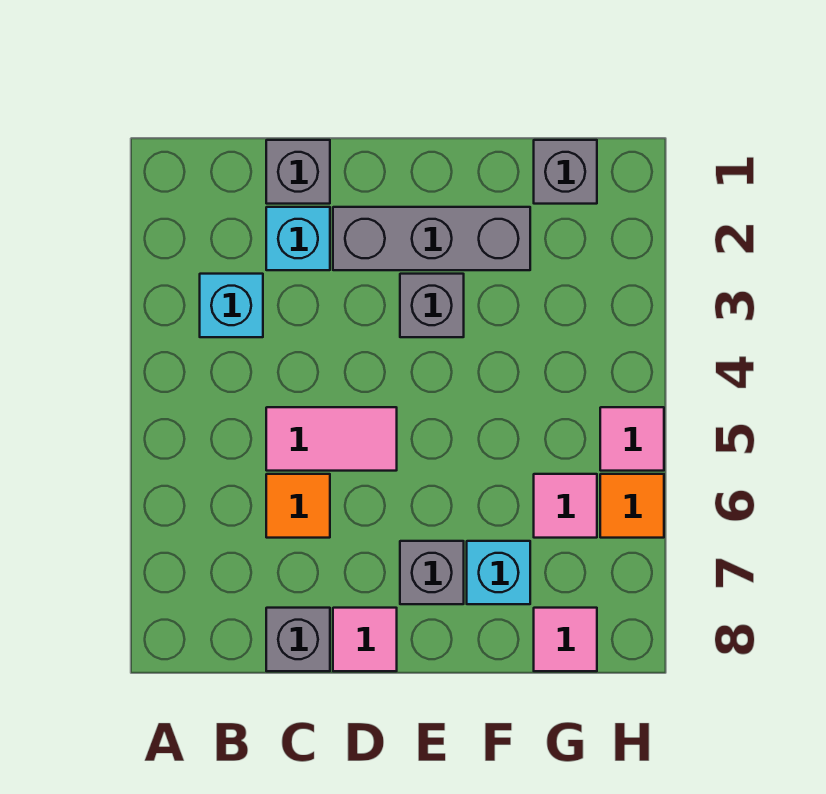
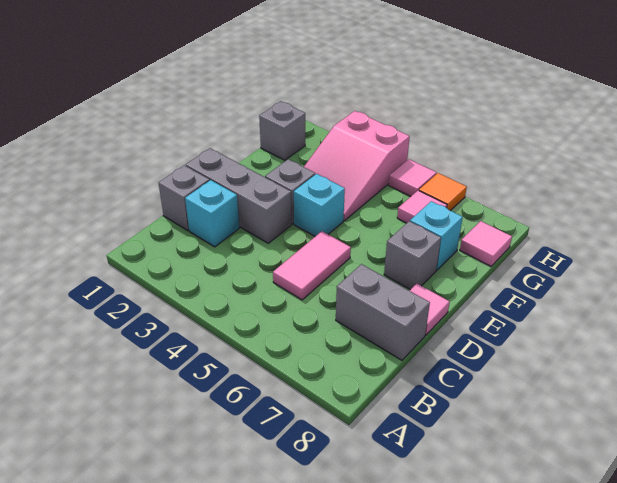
cyan 1x1 brick [200,274,263,337] -> cyan 1x1 brick moved to [294,174,345,236]
orange 1x1 tile [266,474,330,538] -> none
grey 1x1 brick [266,608,330,671] -> grey 1x2 brick [336,264,430,360]
grey 1x3 brick [333,207,530,270] -> grey 1x3 brick turned to [186,148,292,243]
none -> pink 2x3 slope [304,111,410,221]

